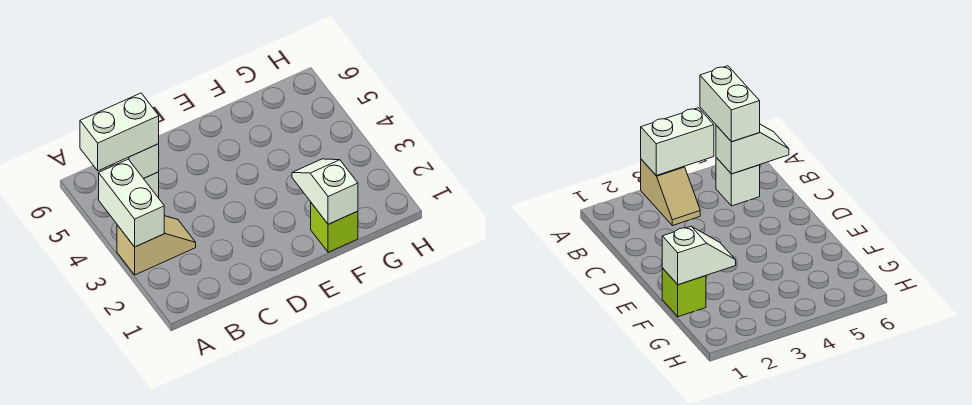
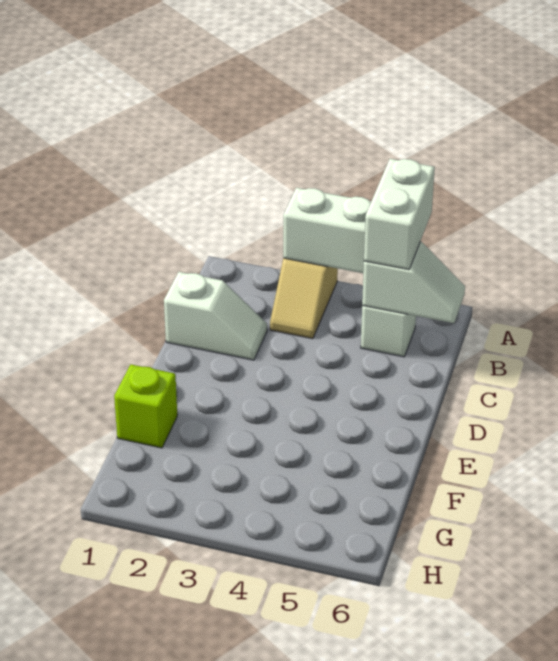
white 1x2 slope [292,159,358,224] -> white 1x2 slope moved to [164,272,267,360]

